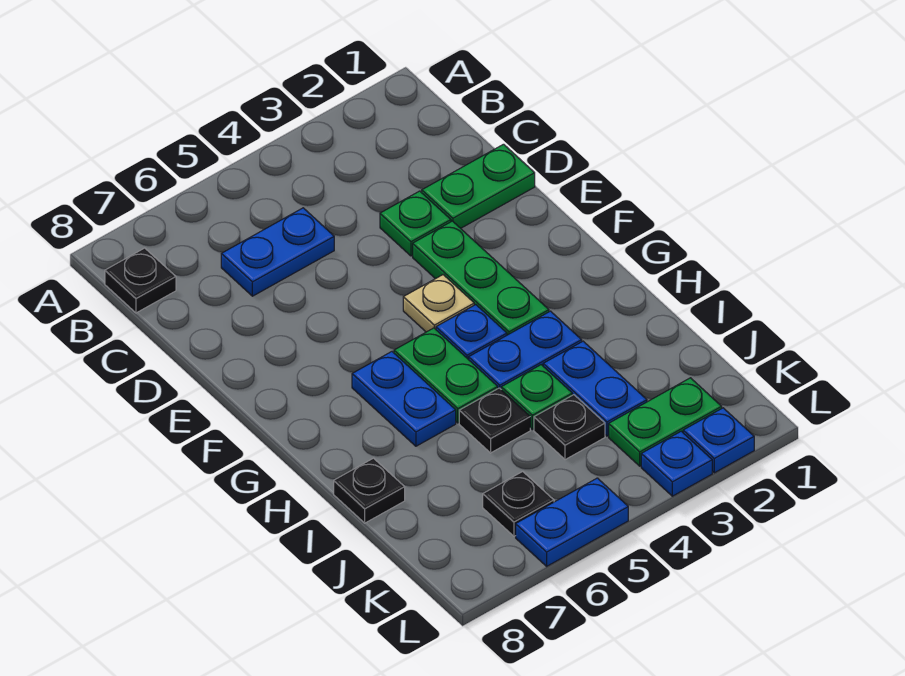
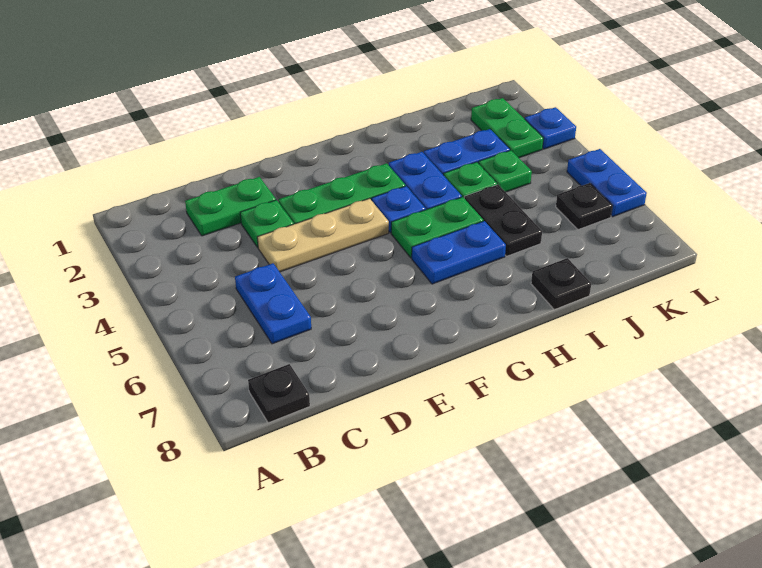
green 1x2 plate [422,144,535,228] -> green 1x2 plate turned to [185,177,276,236]
tan 1x1 plate [403,275,474,332] -> tan 1x3 plate [257,198,389,272]
black 1x1 plate [459,388,530,453] -> black 1x2 plate [464,185,542,256]
black 1x1 plate [534,395,605,460] -> green 1x1 plate [479,150,532,192]
blue 1x1 plate [683,408,754,473] -> none

